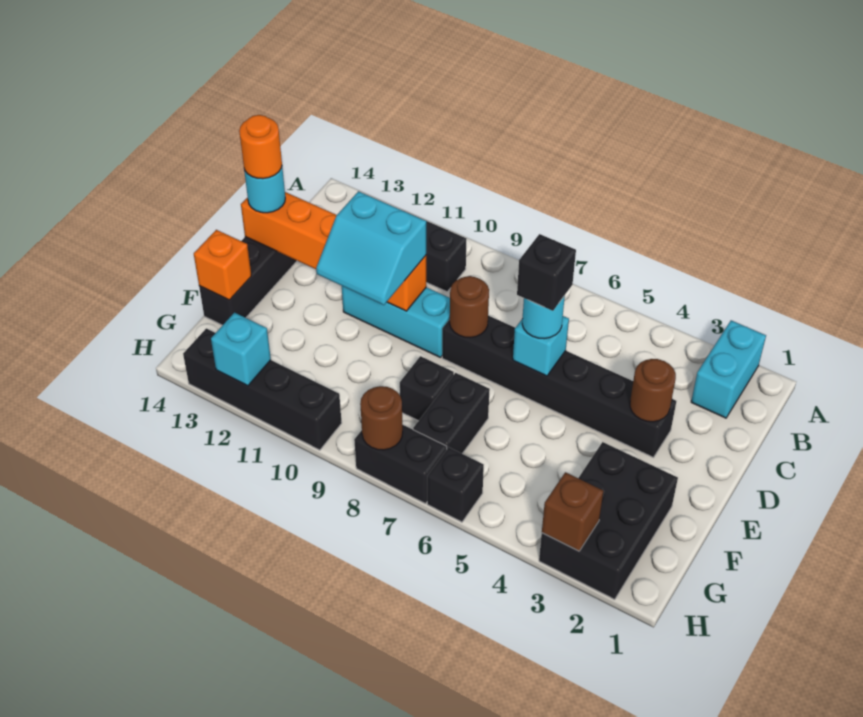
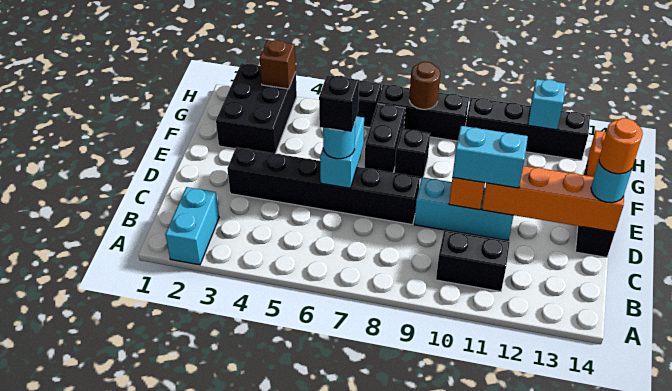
brown 1x1 round brick [630,359,676,422] -> none
cyan 1x1 brick [513,316,569,376] -> cyan 1x2 brick [320,116,364,188]
brown 1x1 round brick [450,276,489,338] -> none
black 1x2 brick [354,425,447,504] -> black 1x3 brick [377,84,469,141]

